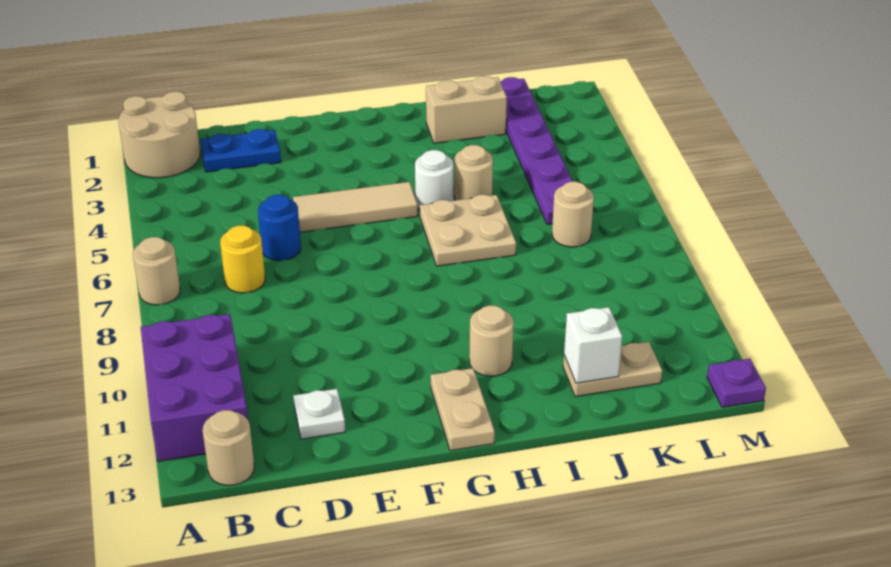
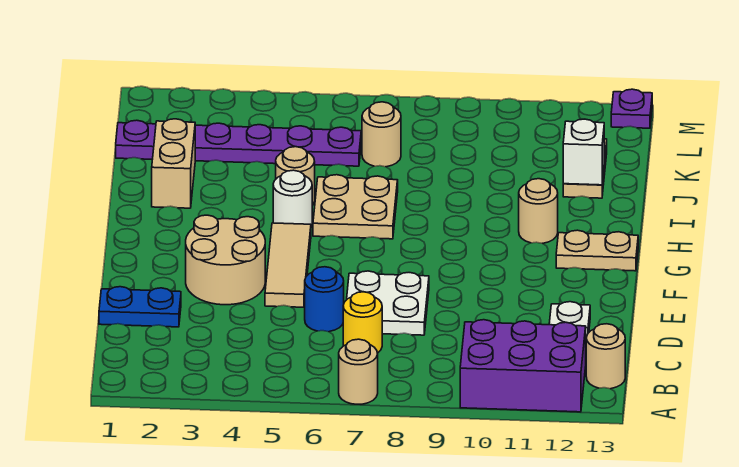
tan 2x2 round brick [119,92,200,178] -> tan 2x2 round brick moved to [186,215,265,305]
blue 1x2 plate [200,129,281,172] -> blue 1x2 plate turned to [99,287,181,327]
none -> white 2x2 plate [347,271,429,335]

